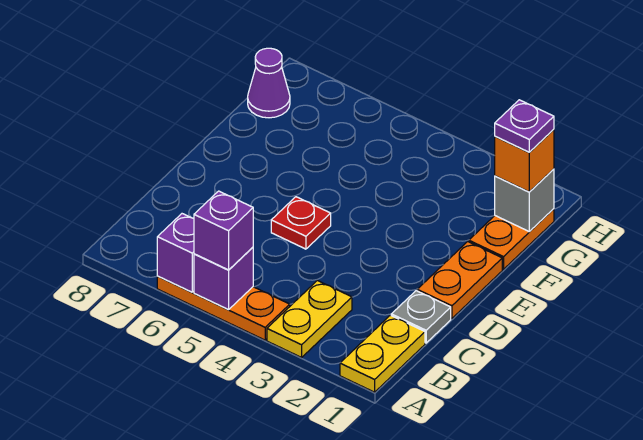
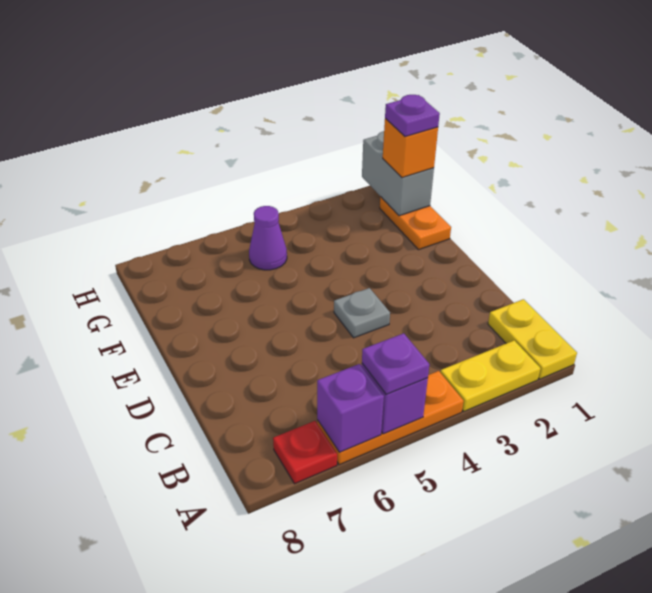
yellow 1x2 plate [267,281,352,357] -> yellow 1x2 plate turned to [440,340,541,411]
purple 1x1 brick [194,191,253,270] -> purple 1x1 plate [362,333,429,395]
grey 1x1 plate [391,291,451,343] -> grey 1x1 plate moved to [334,288,390,338]
orange 1x2 plate [417,242,502,318] -> none
red 1x1 plate [271,197,331,249] -> red 1x1 plate moved to [273,421,337,484]
grey 1x1 brick [495,169,554,232] -> grey 1x2 brick [362,131,434,216]
purple 1x1 cone [248,48,290,118] -> purple 1x1 cone moved to [249,206,287,270]

